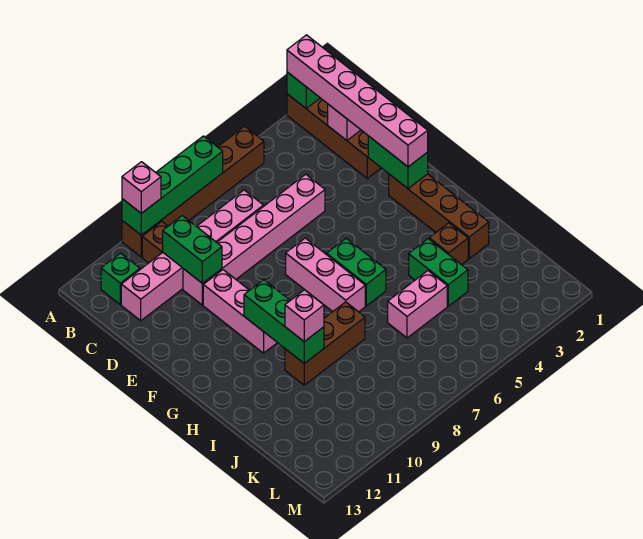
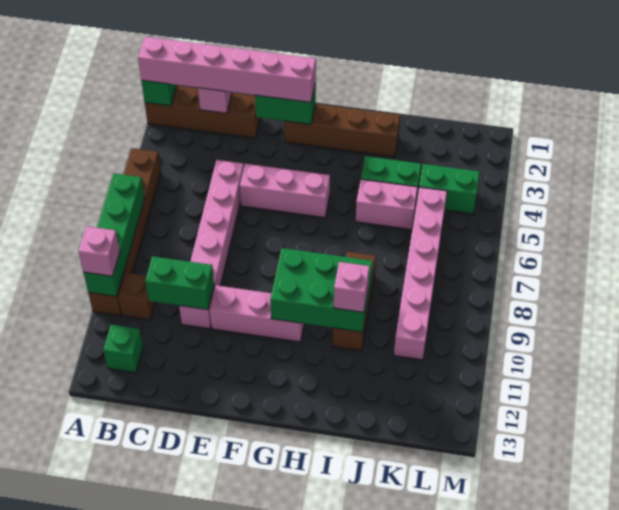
pink 1x6 brick [121,190,264,321] -> pink 1x6 brick moved to [394,187,447,360]
pink 1x3 brick [286,238,365,312] -> pink 1x3 brick moved to [240,164,330,218]
green 1x2 brick [327,238,386,306] -> green 1x2 brick moved to [419,164,479,214]
green 1x3 brick [244,280,324,363] -> green 2x3 brick [270,248,373,332]
brown 1x1 brick [429,223,468,265] -> none
pink 1x2 brick [388,271,447,338] -> pink 1x2 brick turned to [356,179,418,230]

